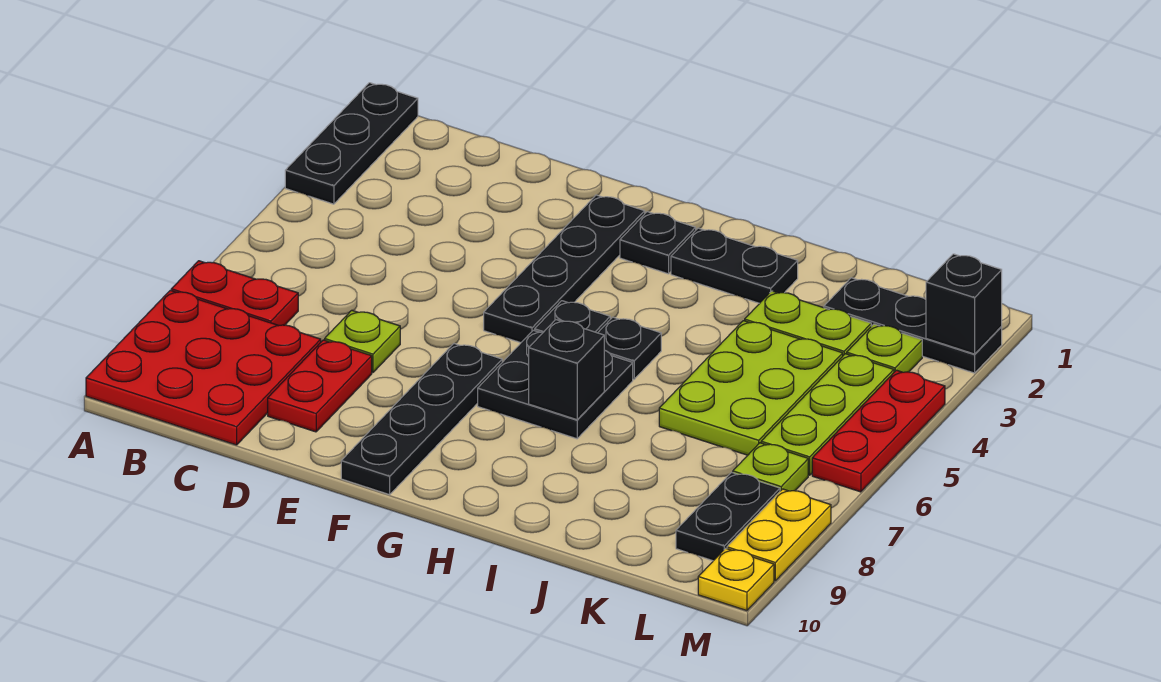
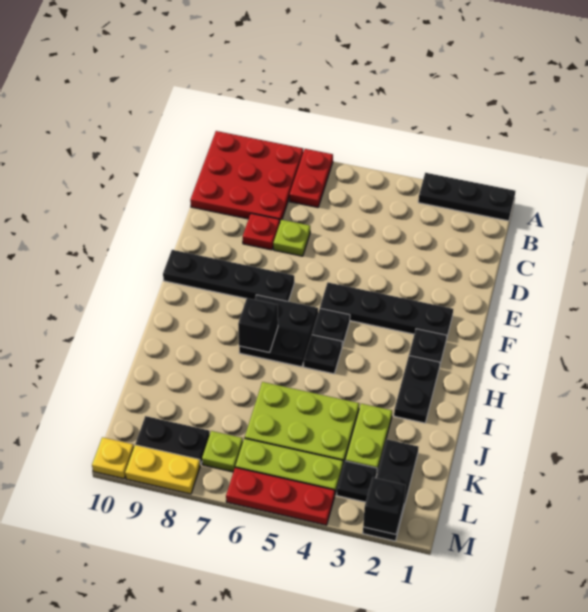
red 1x2 plate [268,340,372,432] -> red 1x1 plate [243,213,280,250]
lime 1x1 plate [847,324,922,372] -> black 1x1 plate [337,461,377,502]

